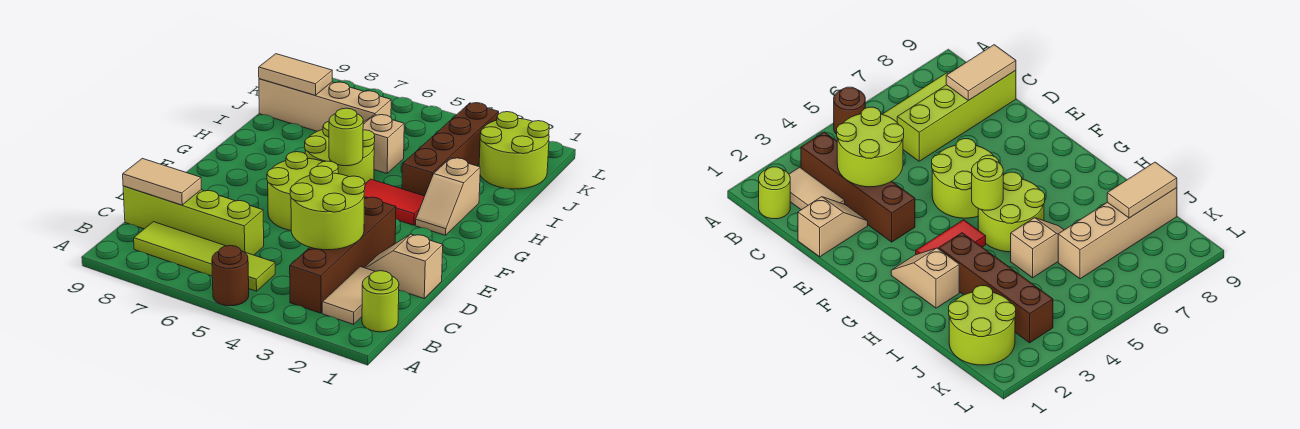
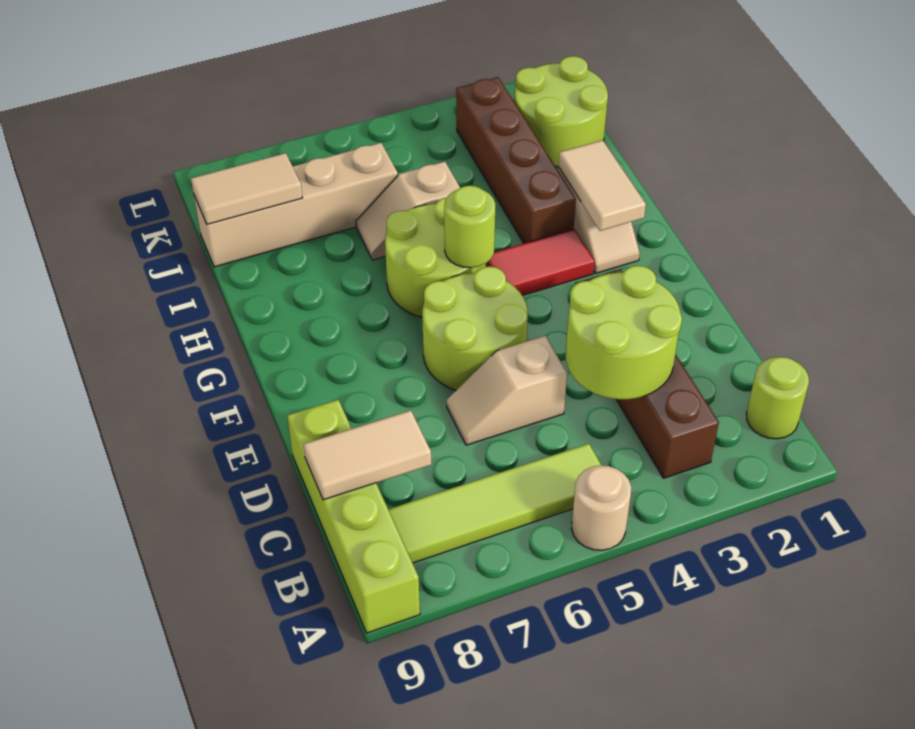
brown 1x1 round brick [212,245,249,306] -> tan 1x1 round brick [571,465,631,550]
tan 1x2 tile [322,267,375,324] -> tan 1x2 tile moved to [558,140,646,231]
lime 1x4 brick [123,186,264,255] -> lime 1x4 brick turned to [287,400,420,633]
tan 1x2 slope [364,234,443,298] -> tan 1x2 slope moved to [447,336,567,445]

